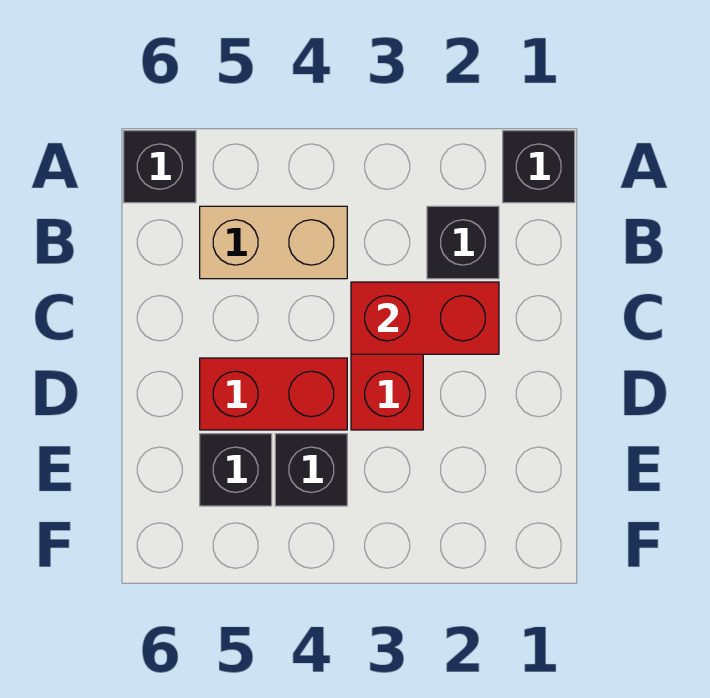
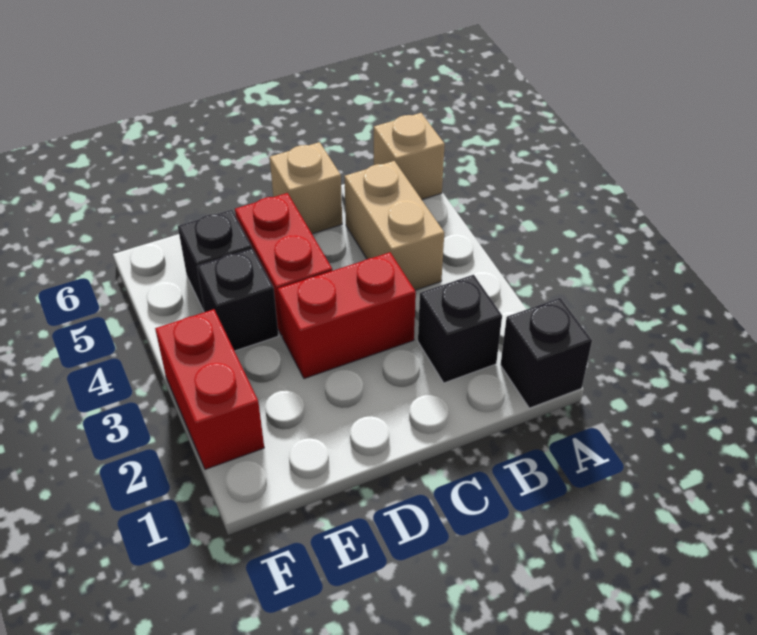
black 1x1 brick [124,131,196,203] -> tan 1x1 brick [374,113,445,199]
red 1x2 brick [351,282,499,354] -> red 1x2 brick moved to [155,309,264,469]
none -> tan 1x1 brick [270,142,342,234]

